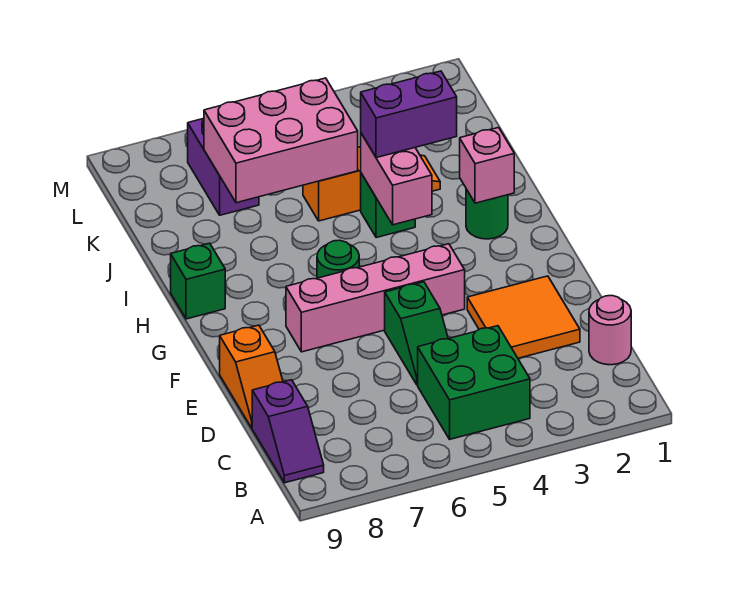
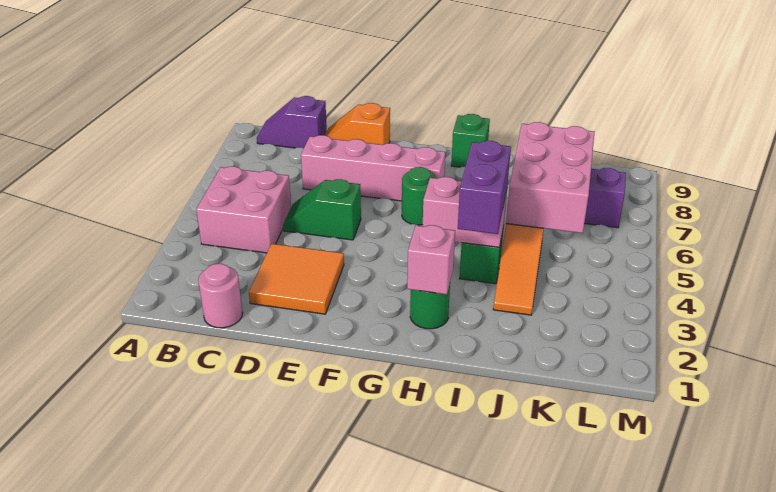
green 2x2 brick [418,326,530,439] -> pink 2x2 brick [196,166,291,253]
pink 1x4 brick [286,244,465,352] -> pink 1x4 brick turned to [301,135,445,201]

